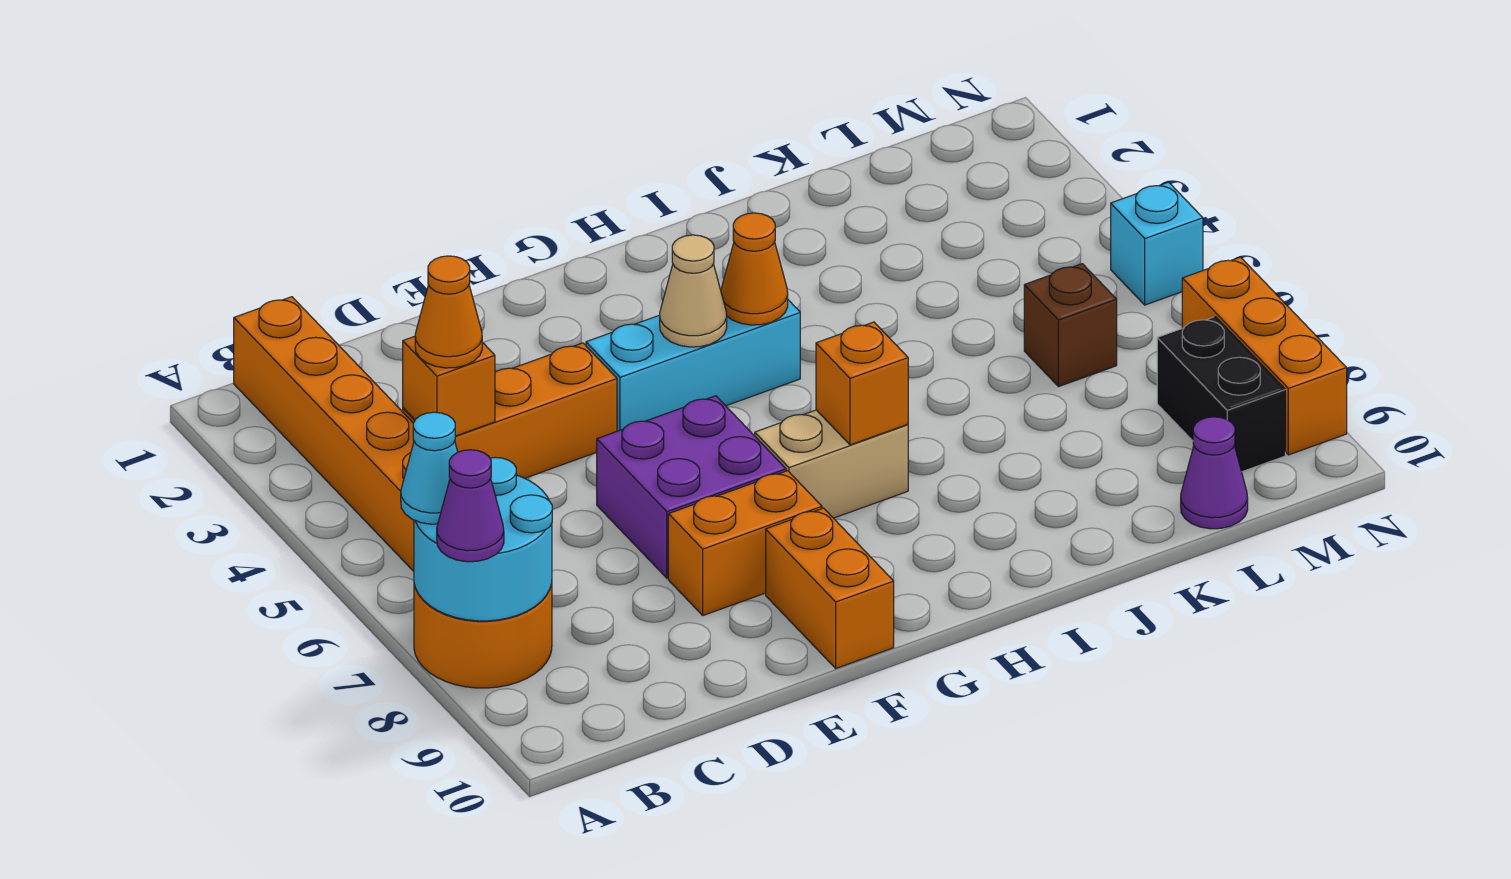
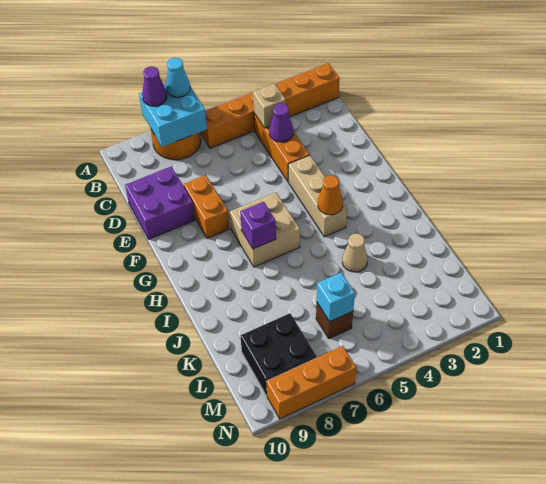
cyan 2x2 round brick [414,457,552,621] -> cyan 2x2 brick [139,84,207,147]
orange 1x1 brick [403,336,495,436] -> tan 1x1 brick [253,84,286,128]
orange 1x1 cone [415,256,482,368] -> none
purple 2x2 brick [596,396,786,578] -> purple 2x2 brick moved to [125,166,195,239]
cyan 1x3 brick [586,300,800,431] -> tan 1x3 brick [288,155,347,237]
orange 1x2 brick [766,508,894,668] -> none
tan 1x1 cone [660,235,727,347] -> tan 1x1 cone moved to [342,233,368,272]
tan 1x2 brick [755,410,908,518] -> tan 2x2 brick [230,192,300,267]
orange 1x1 brick [816,322,908,445] -> purple 1x1 brick [240,202,276,249]
purple 1x1 cone [1181,417,1248,529] -> purple 1x1 cone moved to [269,103,293,142]
black 1x2 brick [1157,317,1285,472] -> black 2x2 brick [241,313,317,396]
cyan 1x1 brick [1111,182,1203,305] -> cyan 1x1 brick moved to [317,273,355,322]

